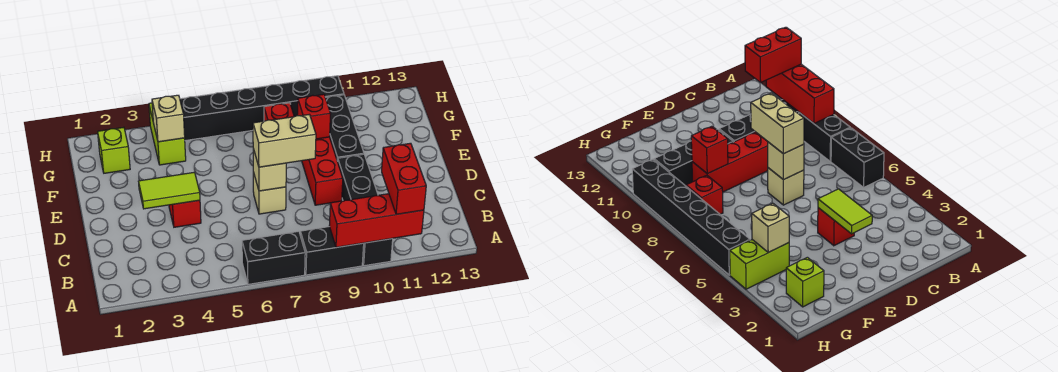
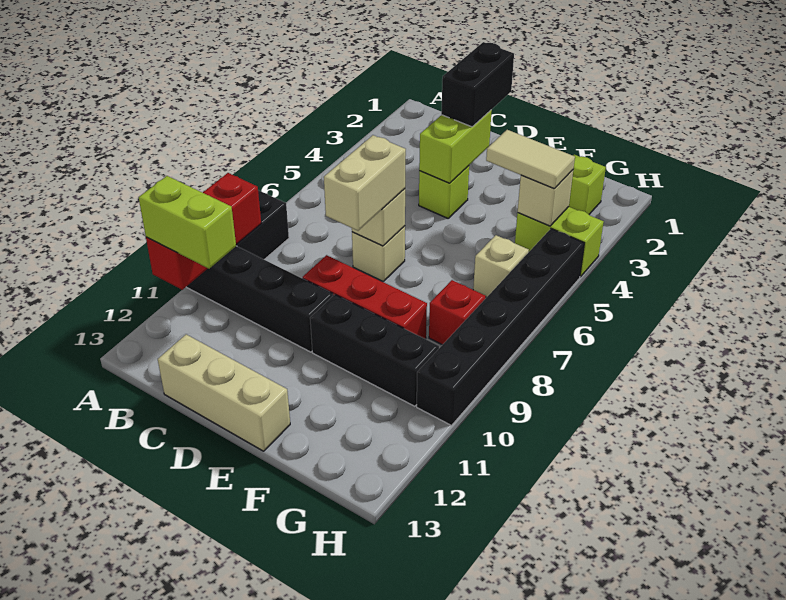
black 1x2 brick [242,231,305,284] -> black 1x2 brick moved to [441,42,514,127]
red 1x2 brick [382,143,426,214] -> lime 1x2 brick [139,176,236,269]
none -> tan 1x3 brick [158,334,290,451]
lime 1x2 tile [138,172,200,209] -> lime 1x2 brick [419,110,492,183]
red 1x1 brick [169,200,201,227] -> lime 1x1 brick [419,166,469,218]
none -> tan 1x2 tile [486,130,575,189]
red 1x1 brick [297,94,331,139] -> none
none -> tan 1x1 brick [473,235,529,297]

